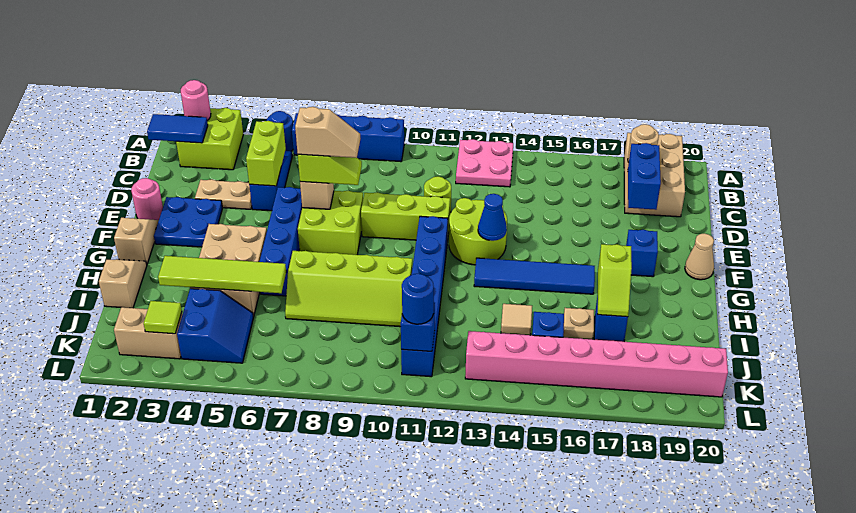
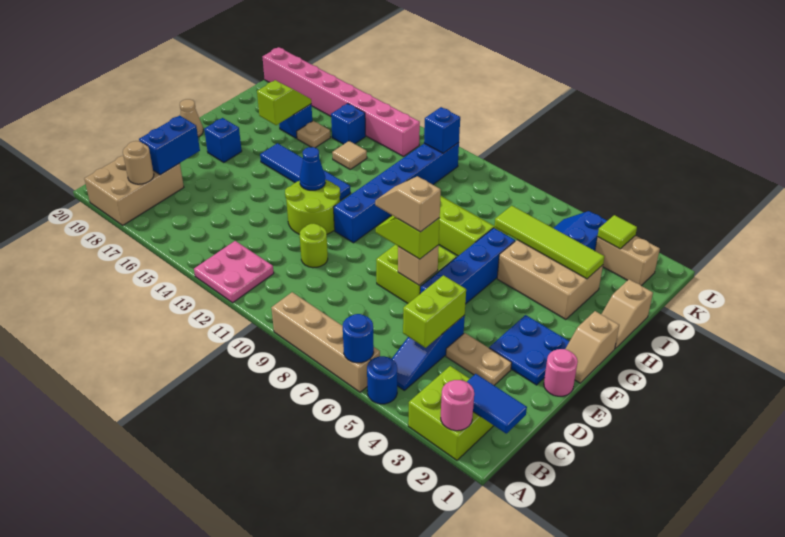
blue 1x4 brick [292,113,404,162] -> tan 1x4 brick [271,292,380,392]
lime 1x3 brick [361,192,450,242] -> none
tan 2x3 brick [191,224,267,316] -> tan 2x3 brick turned to [497,240,603,320]
blue 1x1 round brick [402,274,434,324] -> blue 1x1 round brick moved to [343,314,374,363]

